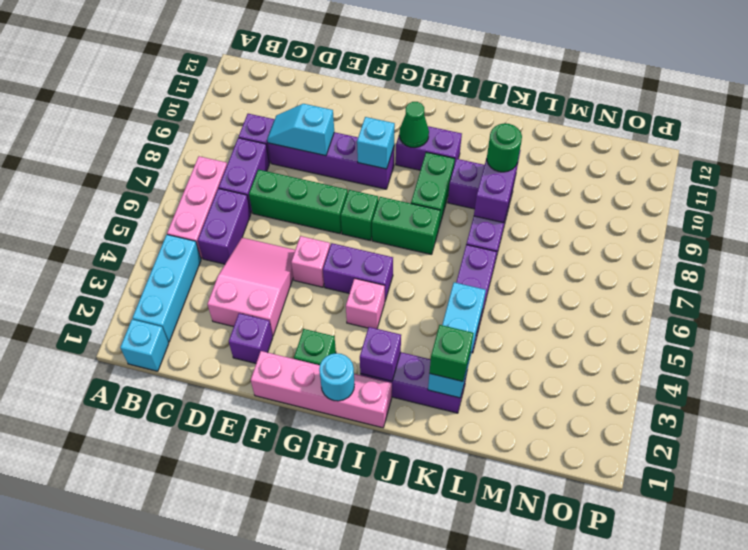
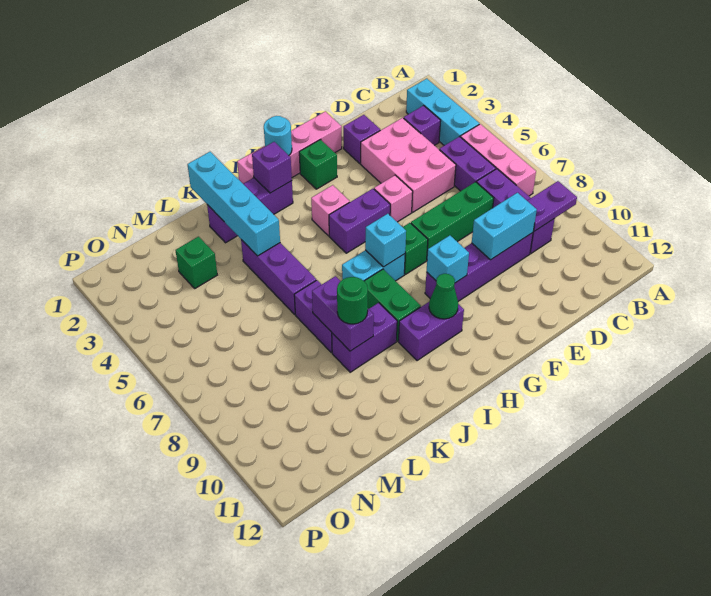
cyan 1x1 brick [120,319,169,371] -> cyan 1x1 brick moved to [365,214,406,267]
none -> purple 1x2 plate [527,181,577,231]
none -> purple 1x1 brick [404,106,441,145]
pink 2x3 slope [207,238,295,336] -> pink 2x3 brick [361,118,456,212]
cyan 1x2 slope [267,104,334,156] -> cyan 1x2 brick [472,193,537,260]
green 1x2 brick [372,197,440,255] -> cyan 1x2 brick [342,250,405,281]
cyan 1x3 brick [428,282,486,398] -> cyan 1x4 brick [187,152,280,256]
green 1x1 brick [430,325,474,381] -> green 1x1 brick moved to [175,237,217,288]

